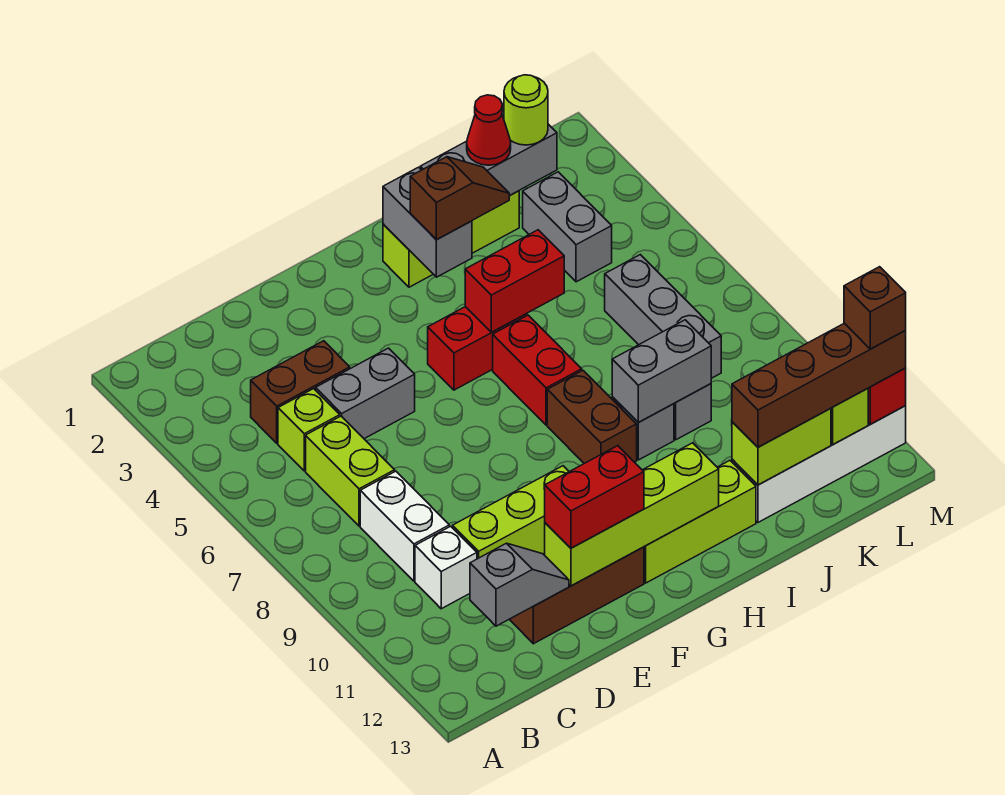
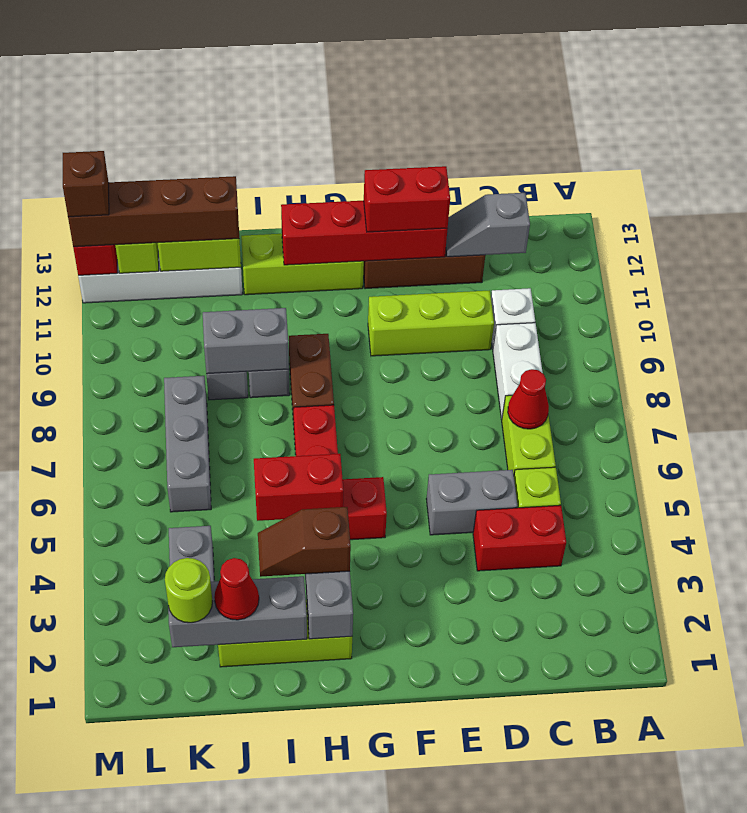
brown 1x2 brick [251,341,350,443] -> red 1x2 brick [473,505,566,571]
none -> red 1x1 cone [508,369,549,429]
lime 1x4 brick [545,443,719,586] -> red 1x4 brick [281,201,448,265]

